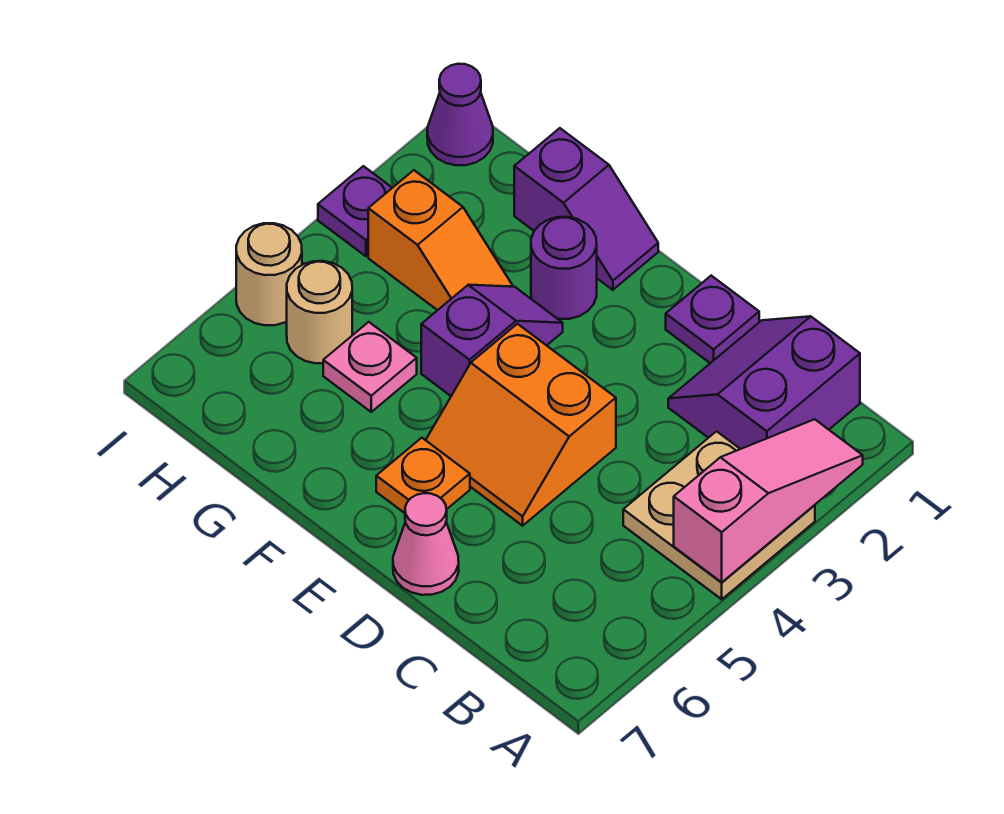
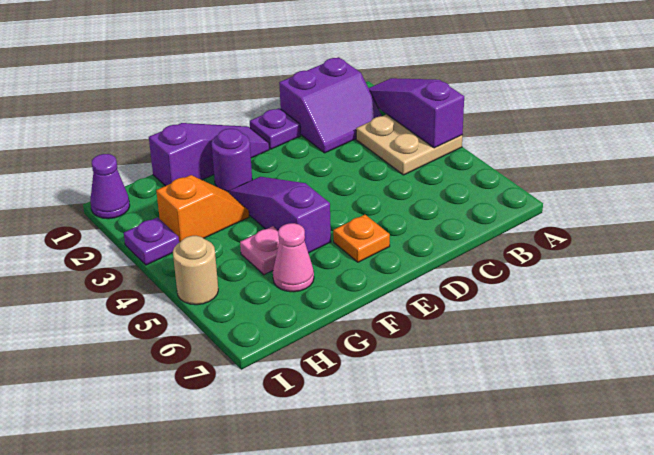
pink 1x3 slope [674,419,863,582] -> purple 1x3 slope [369,78,464,148]
purple 2x2 slope [668,316,860,449] -> purple 2x2 slope turned to [279,57,382,153]
orange 2x2 slope [426,324,616,526] -> none
pink 1x1 cone [393,493,459,595] -> pink 1x1 cone moved to [273,223,314,292]
purple 1x2 slope [514,128,658,290] -> purple 1x3 slope [149,123,269,186]
purple 1x2 slope [421,285,563,396] -> purple 1x3 slope [229,177,331,253]
tan 1x1 round brick [287,261,352,363] -> none

